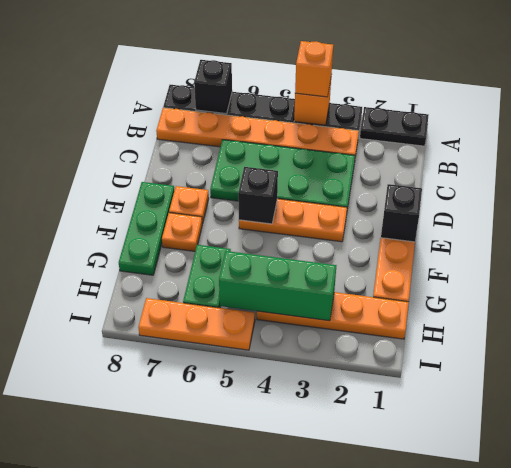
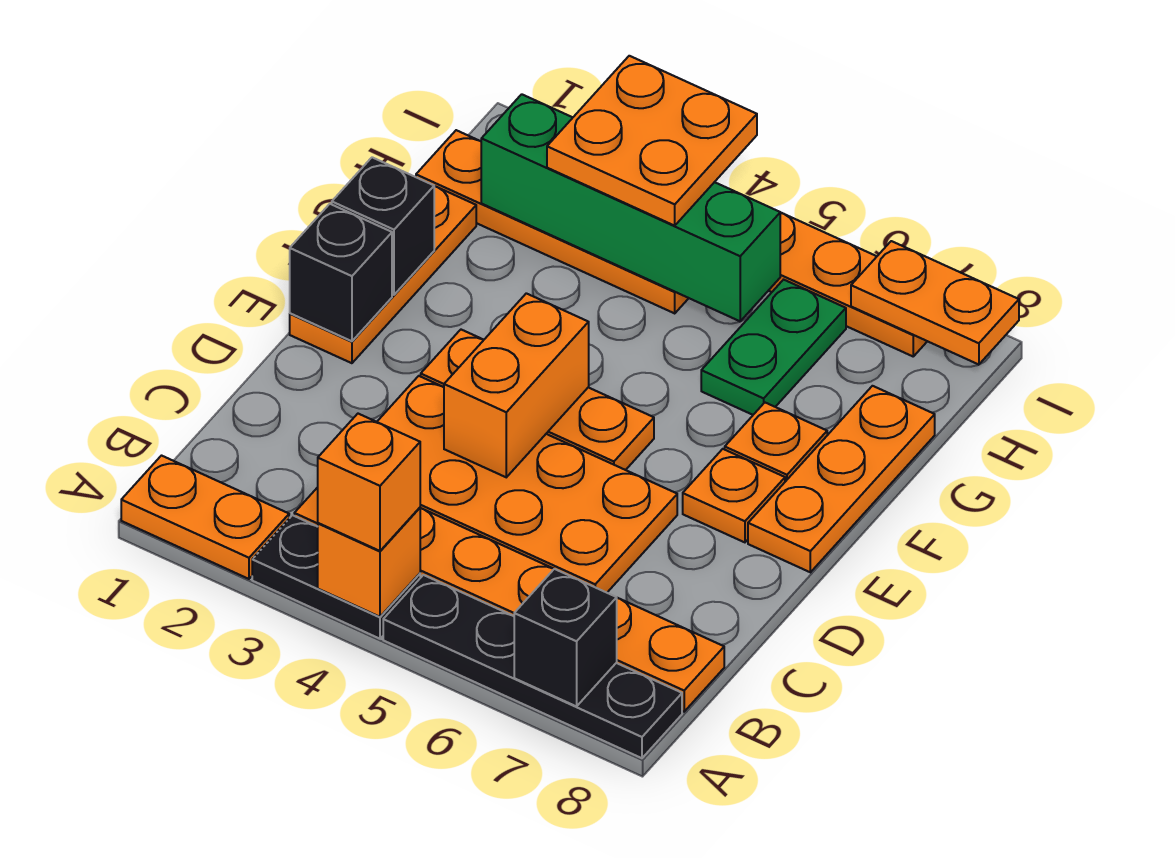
black 1x2 plate [360,107,429,146] -> orange 1x2 plate [121,456,289,579]
green 2x4 plate [210,140,355,209] -> orange 2x4 plate [377,376,677,593]
none -> orange 1x2 brick [444,293,589,477]
black 1x1 brick [238,167,278,224] -> black 1x1 brick moved to [332,157,434,295]
green 1x3 plate [119,182,174,275] -> orange 1x3 plate [748,386,935,572]
green 1x3 brick [219,251,336,321] -> green 1x4 brick [481,94,780,321]
none -> orange 2x2 plate [547,56,757,226]
none -> orange 1x2 plate [851,241,1019,365]

